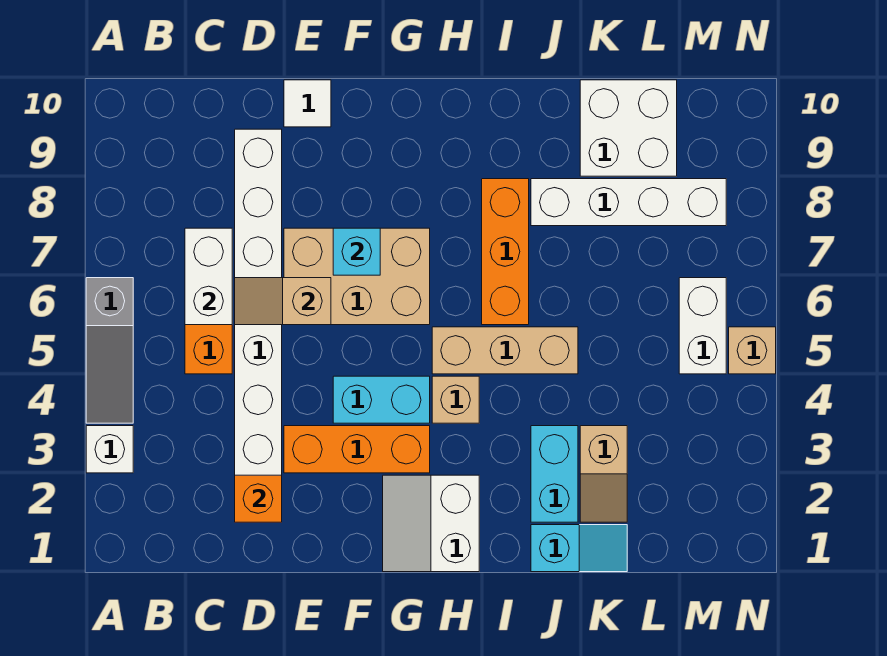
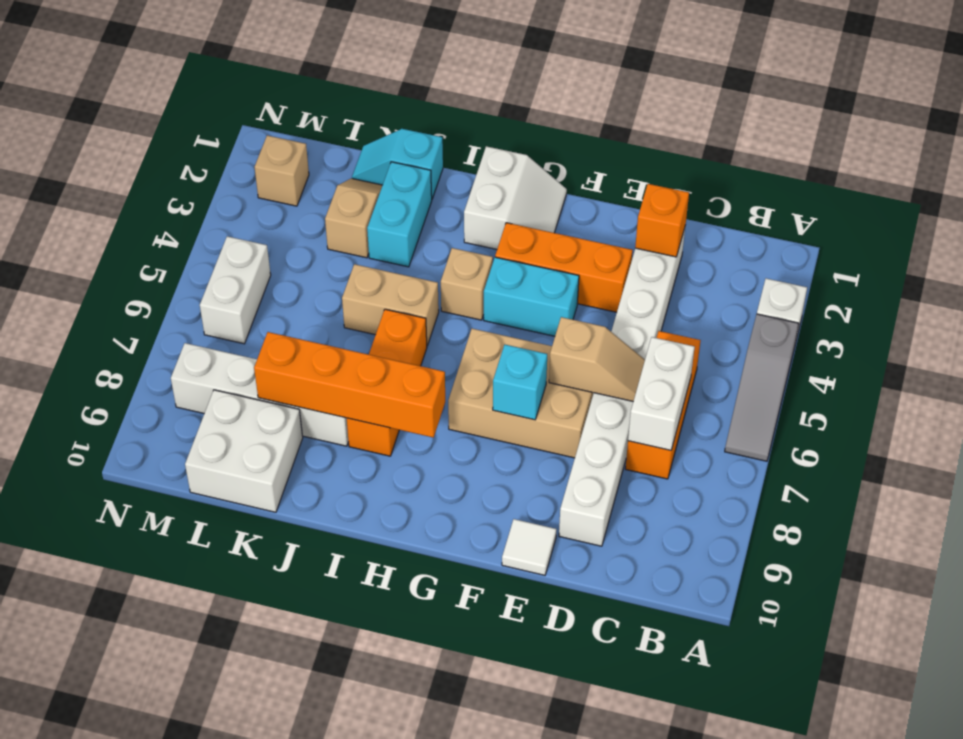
grey 1x3 slope [86,278,133,423] -> grey 1x3 slope turned to [725,314,799,461]
tan 1x3 brick [432,327,578,374] -> tan 1x2 brick [342,264,439,346]
none -> orange 1x4 brick [254,332,445,438]
tan 1x1 brick [729,327,776,374] -> tan 1x1 brick moved to [255,135,309,206]

